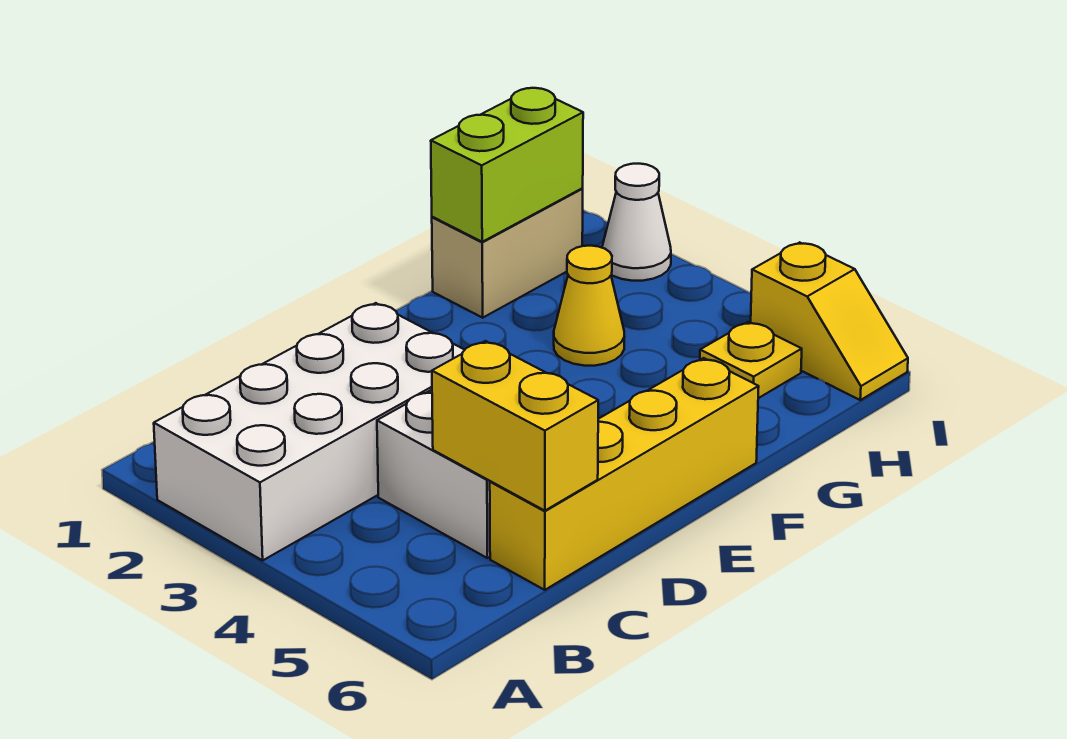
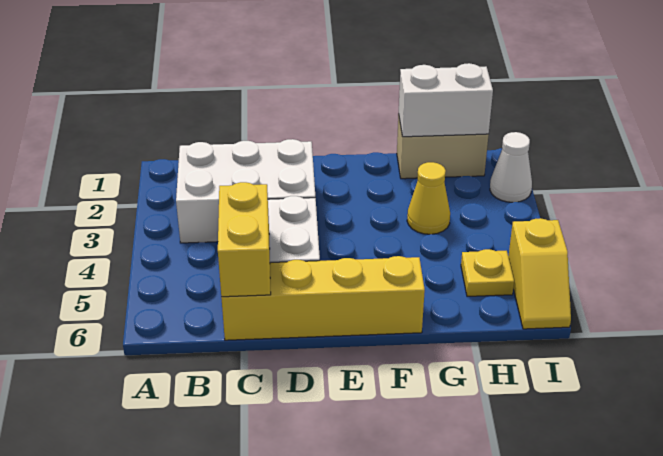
white 2x4 brick [154,303,464,560] -> white 2x3 brick [176,139,315,243]
lime 1x2 brick [431,88,583,242] -> white 1x2 brick [399,63,493,137]

